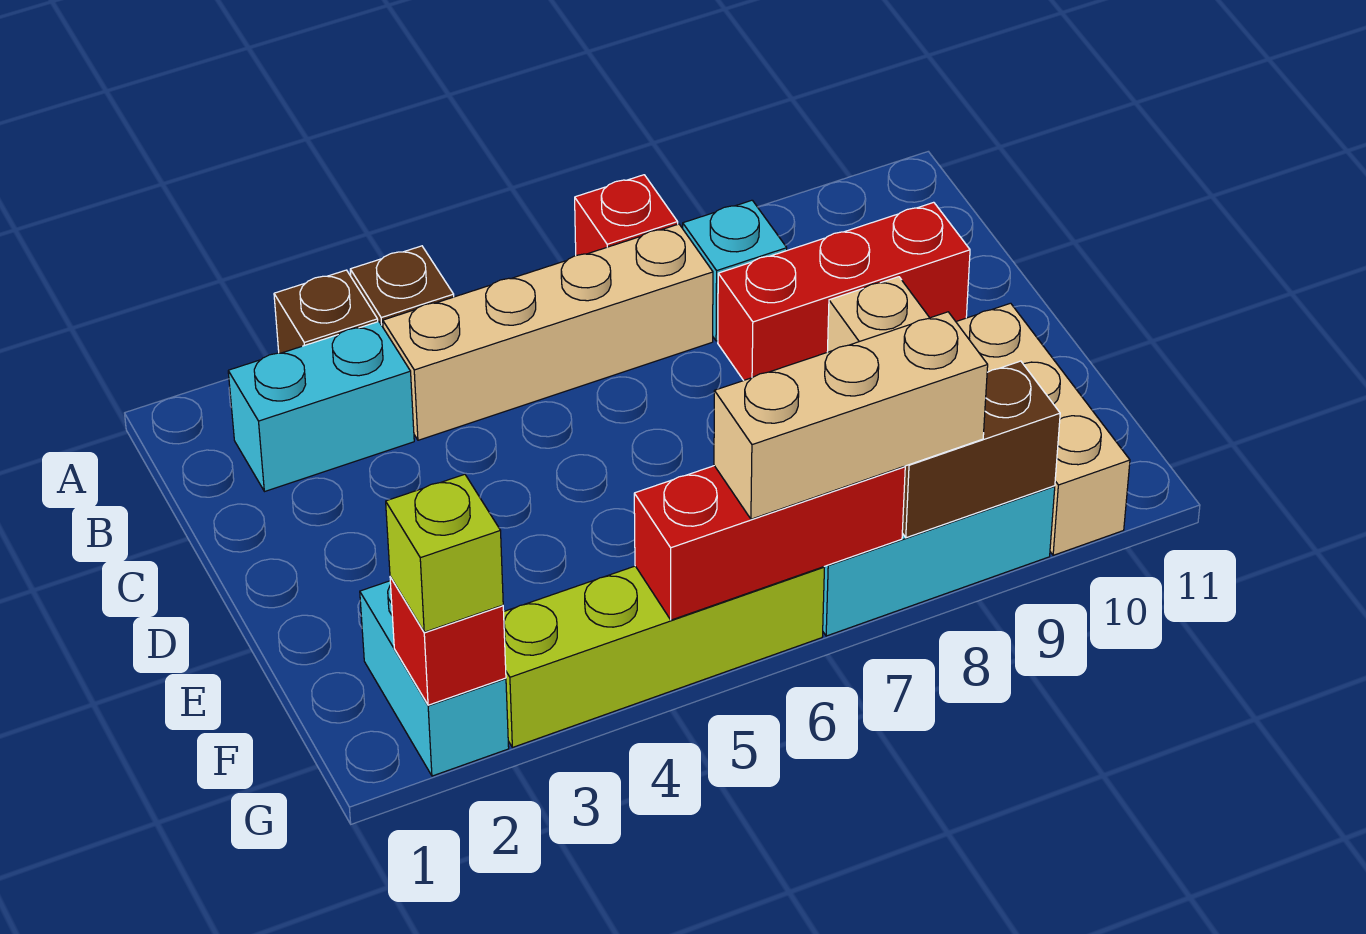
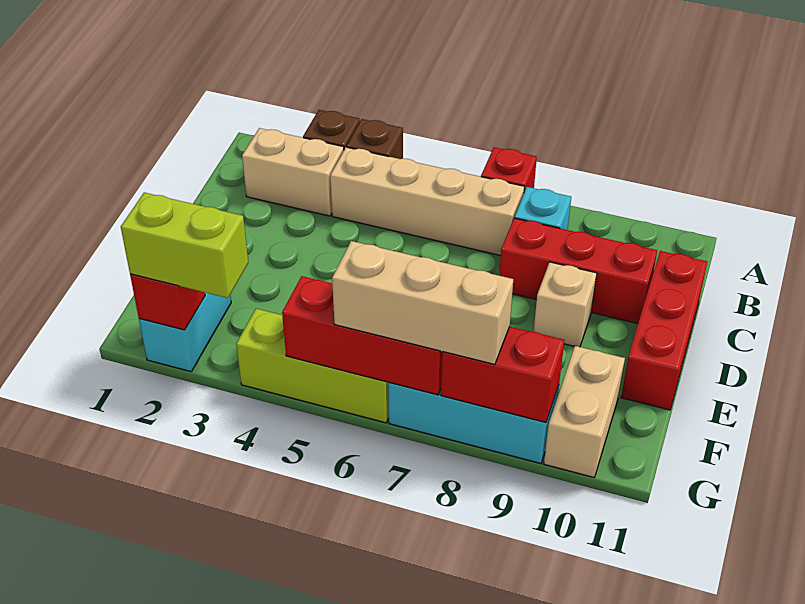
cyan 1x2 brick [228,322,414,492] -> tan 1x2 brick [242,128,344,216]
none -> red 1x3 brick [621,251,707,410]
tan 1x3 brick [956,303,1130,555] -> tan 1x2 brick [544,346,625,477]
lime 1x1 brick [386,474,503,632] -> lime 1x2 brick [121,192,248,298]
lime 1x4 brick [504,566,824,747] -> lime 1x3 brick [236,309,389,423]
brown 1x2 brick [902,361,1060,538] -> red 1x2 brick [441,327,565,422]

